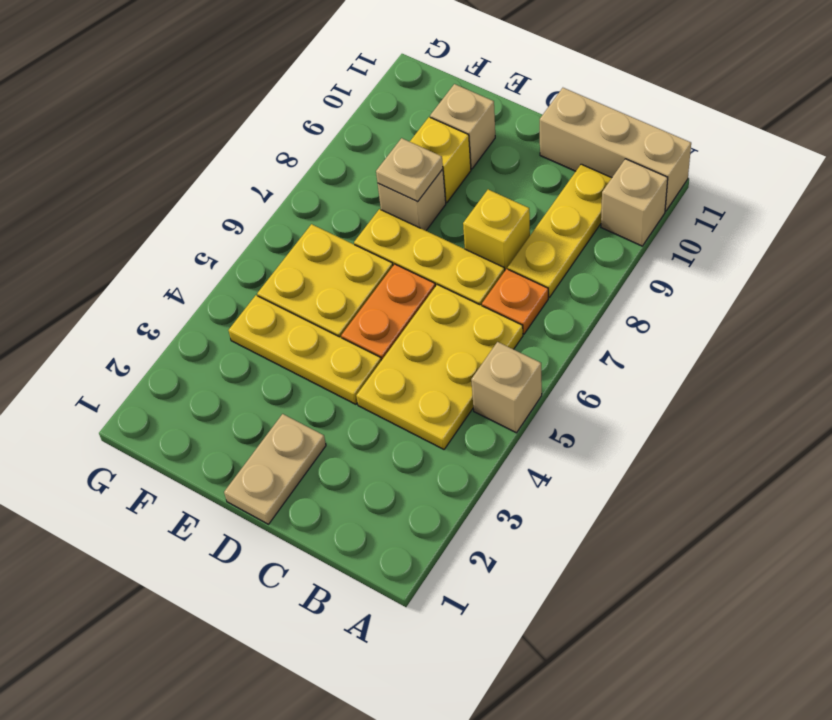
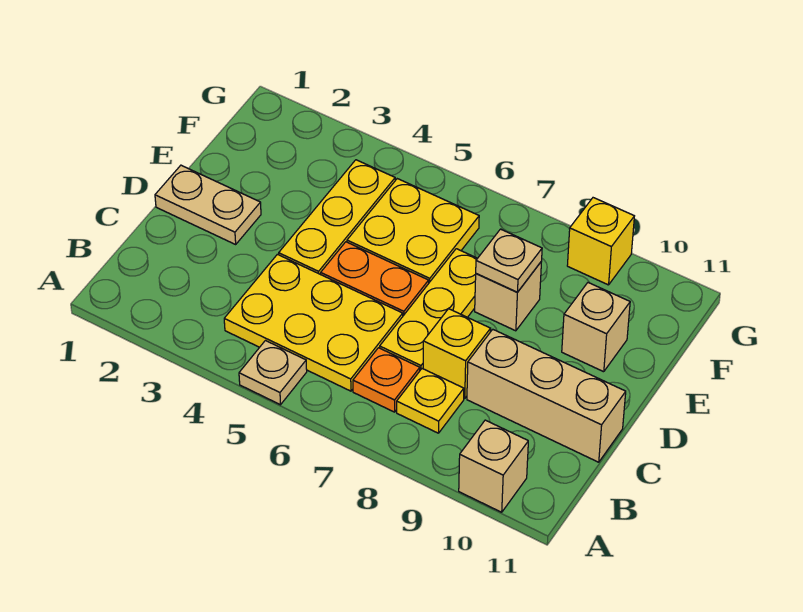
tan 1x1 brick [471,342,542,433] -> tan 1x1 plate [239,341,307,405]
tan 1x3 brick [540,88,691,211] -> tan 1x3 brick turned to [467,330,626,462]
yellow 1x3 plate [508,164,611,297] -> yellow 1x1 plate [397,369,464,433]
yellow 1x1 brick [410,117,471,203] -> yellow 1x1 brick moved to [567,198,634,285]

